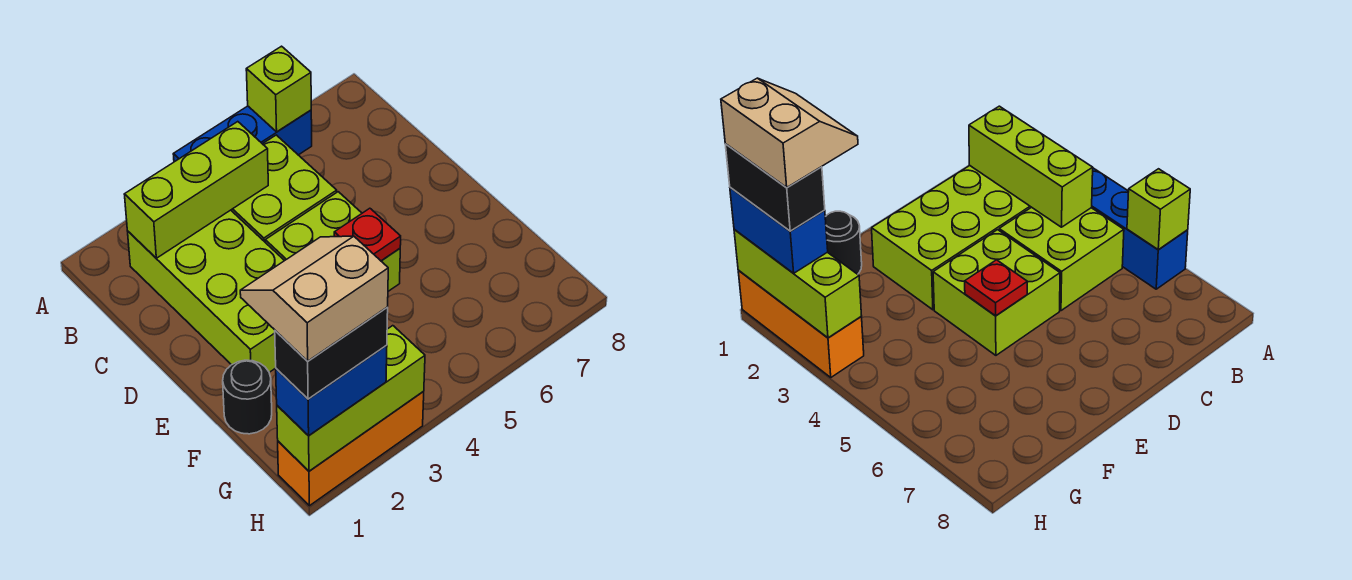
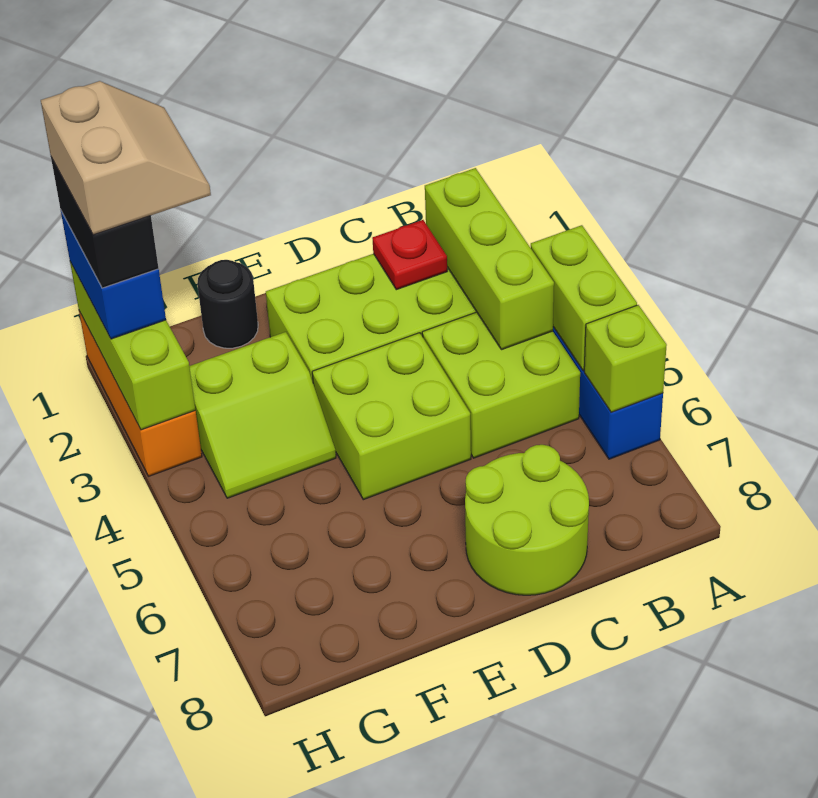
none -> lime 1x2 brick [531,225,637,371]
none -> lime 2x2 round brick [465,445,589,595]
red 1x1 plate [334,208,401,261] -> red 1x1 plate moved to [372,220,447,290]
none -> lime 2x2 slope [189,332,336,498]

